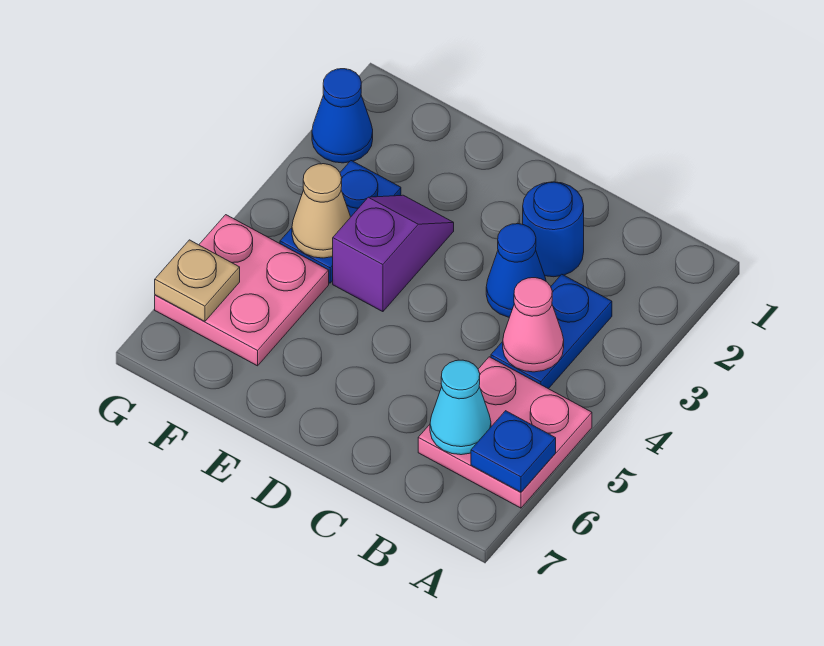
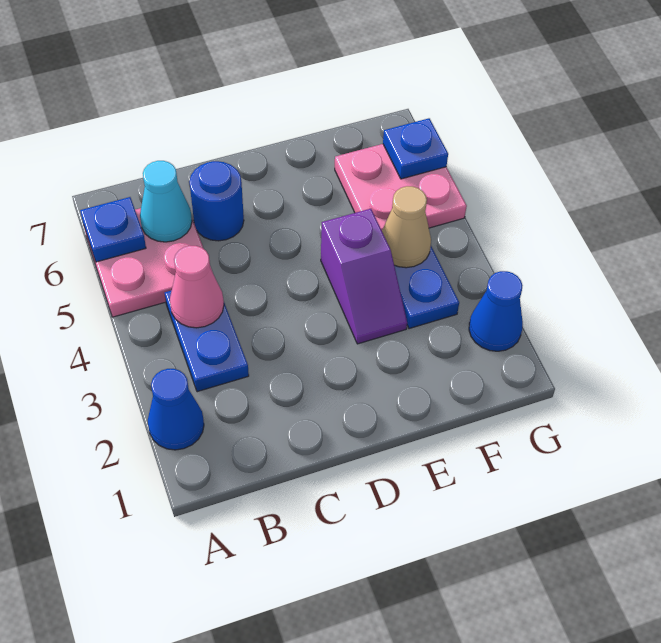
blue 1x1 round brick [523,182,584,277] -> blue 1x1 round brick moved to [189,161,244,241]
blue 1x1 cone [486,224,546,317] -> blue 1x1 cone moved to [148,369,204,450]
tan 1x1 plate [155,240,240,321] -> blue 1x1 plate [383,118,448,179]

